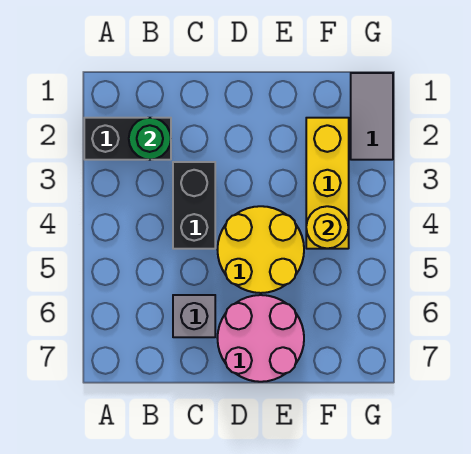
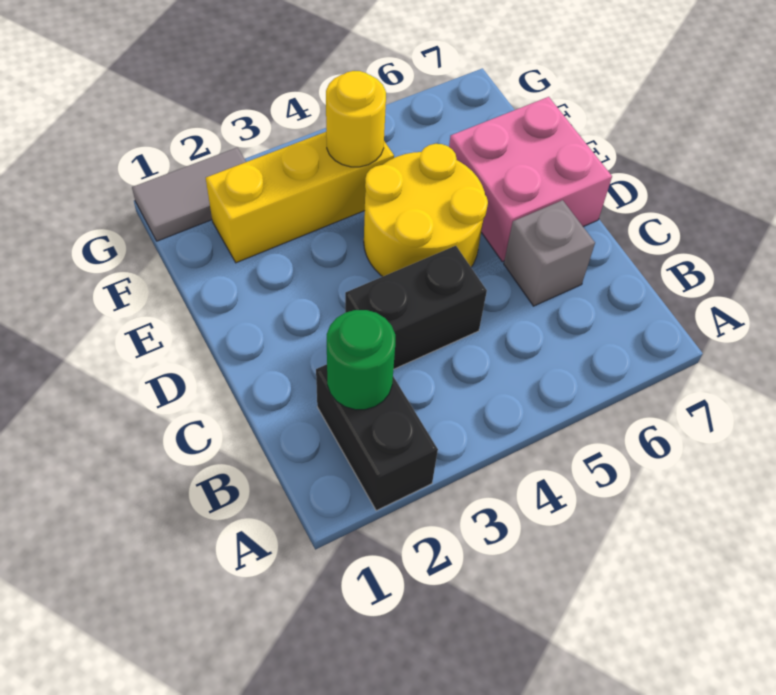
pink 2x2 round brick [217,295,304,382] -> pink 2x2 brick [449,97,612,262]

